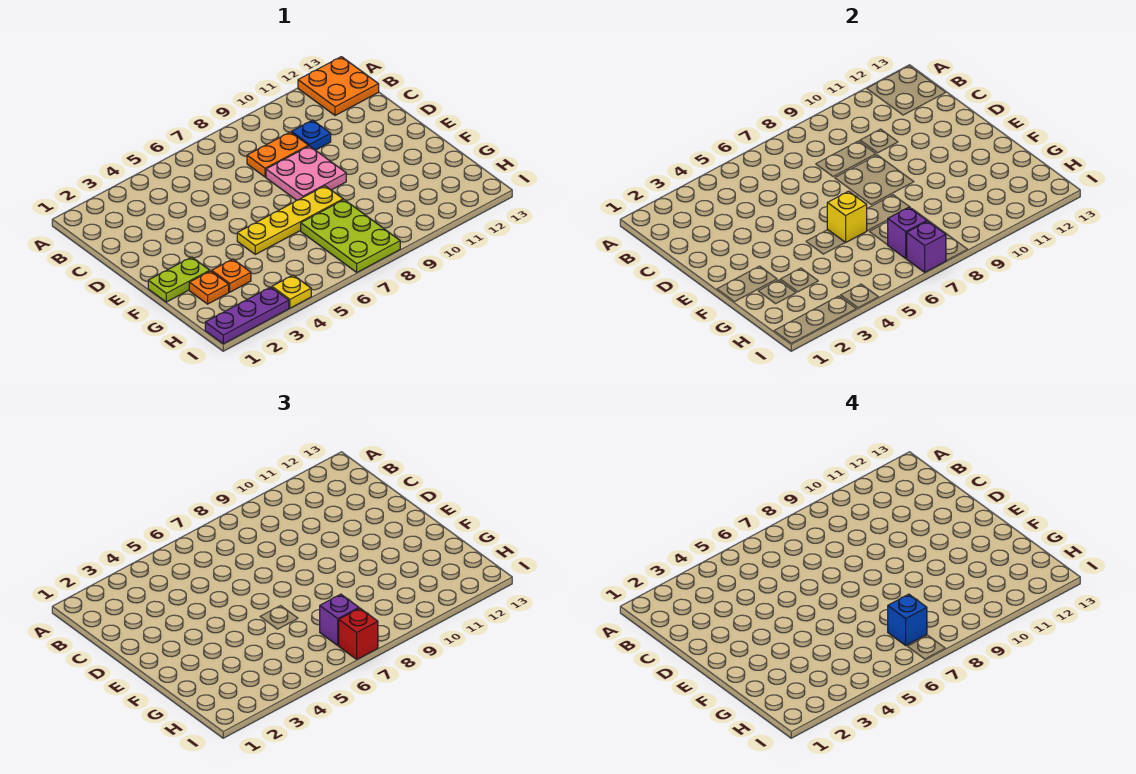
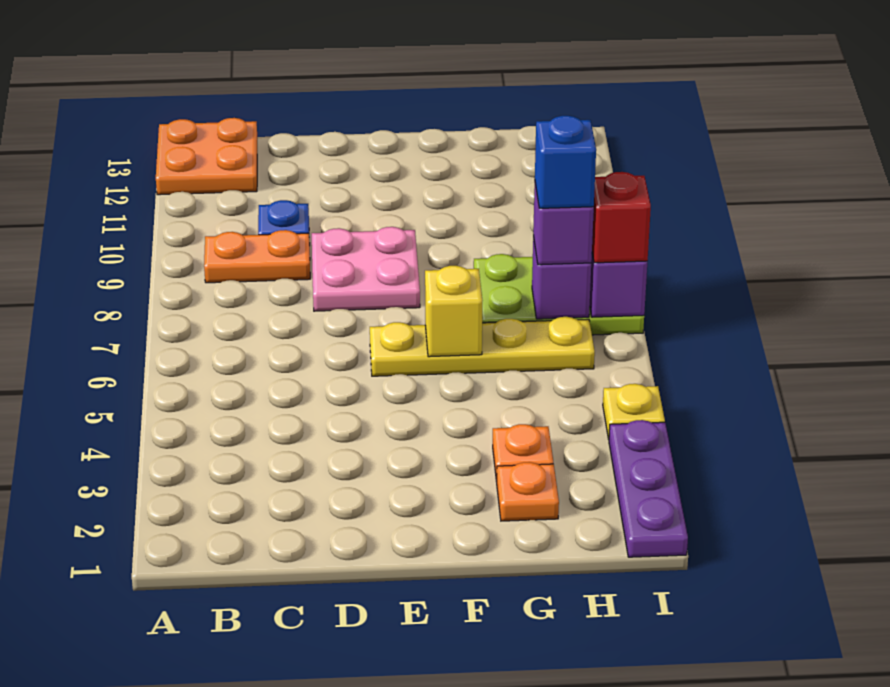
orange 1x2 plate [247,132,309,177] -> orange 1x2 plate turned to [204,230,310,283]
lime 1x2 plate [148,257,210,302] -> none
yellow 1x4 plate [237,186,343,254] -> yellow 1x4 plate turned to [370,317,595,376]

